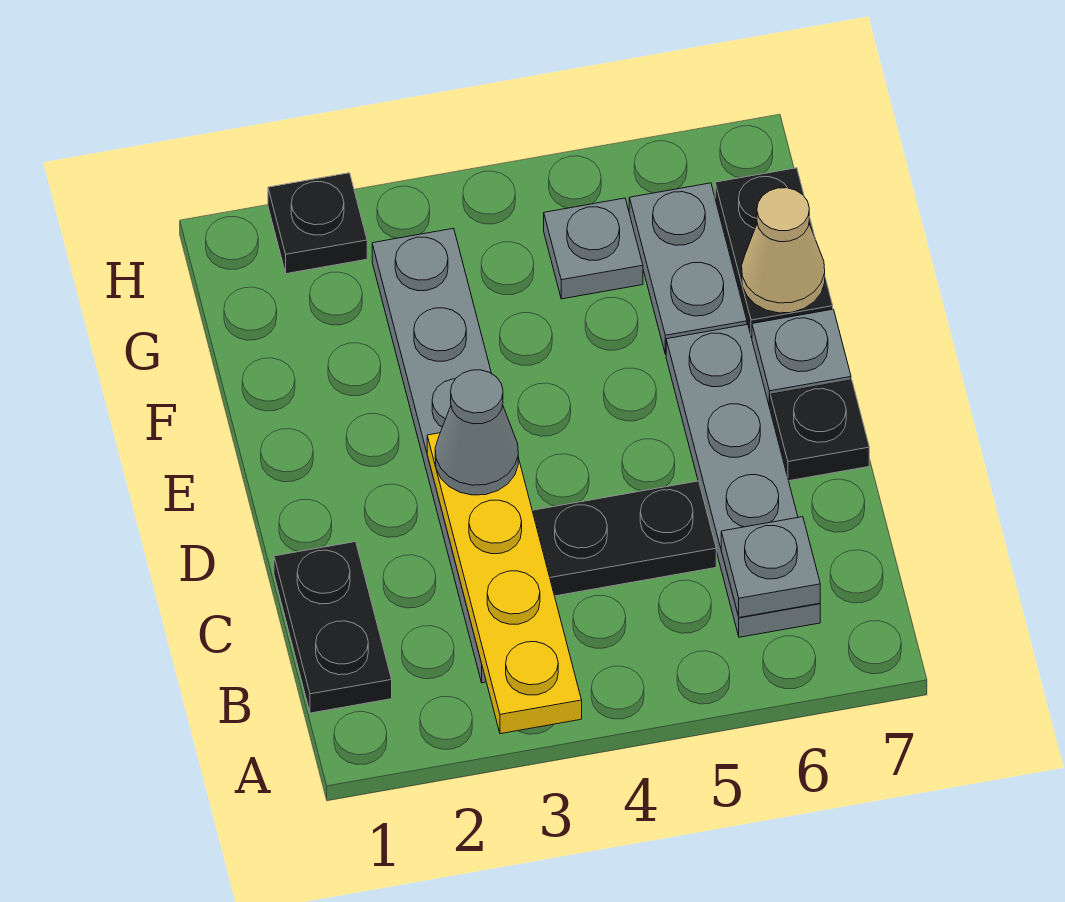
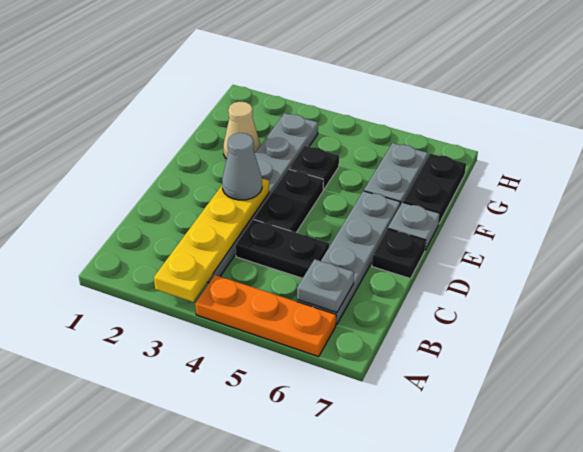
none -> orange 1x3 plate [195,275,336,357]
black 1x2 plate [274,542,392,713] -> black 1x2 plate moved to [254,169,323,233]
tan 1x1 cone [742,188,825,313] -> tan 1x1 cone moved to [223,102,260,159]
grey 1x1 plate [544,198,643,299] -> none
black 1x1 plate [268,173,367,274] -> black 1x1 plate moved to [289,145,339,190]

